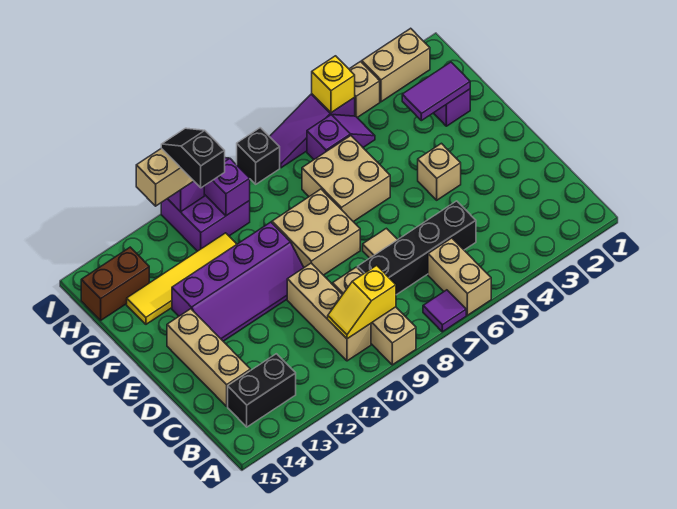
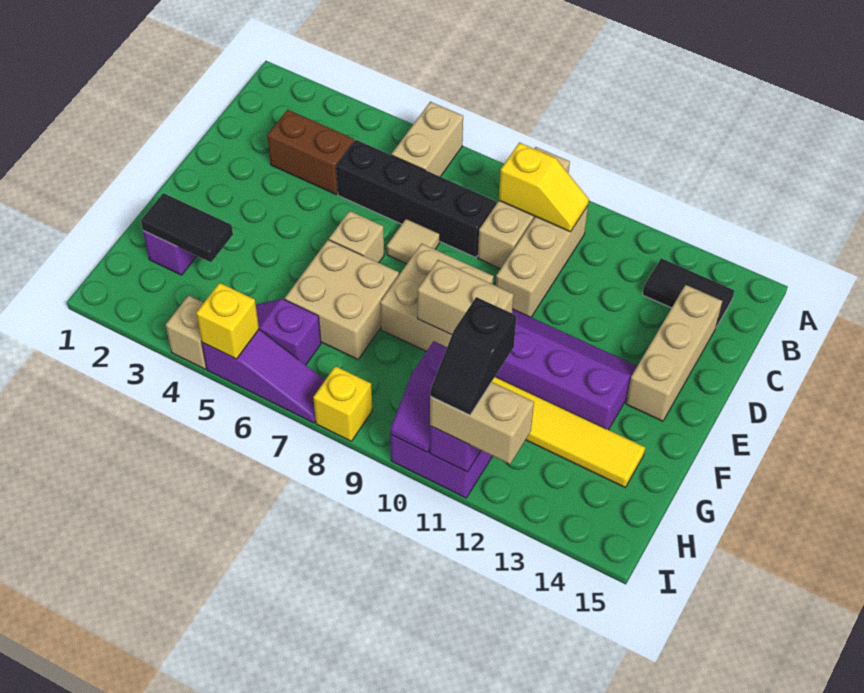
purple 1x1 tile [423,290,466,332] -> none
black 1x2 brick [228,354,296,427] -> black 1x2 tile [643,258,735,327]
tan 1x1 brick [418,143,461,200] -> tan 1x1 brick moved to [329,211,384,263]
purple 1x2 tile [402,62,470,121] -> black 1x2 tile [141,193,233,262]
brown 1x2 brick [81,247,149,320] -> brown 1x2 brick moved to [267,110,354,194]
tan 1x2 brick [362,28,430,102] -> tan 1x2 brick moved to [418,260,514,335]
black 1x1 brick [236,128,280,184] -> yellow 1x1 brick [313,366,372,441]

